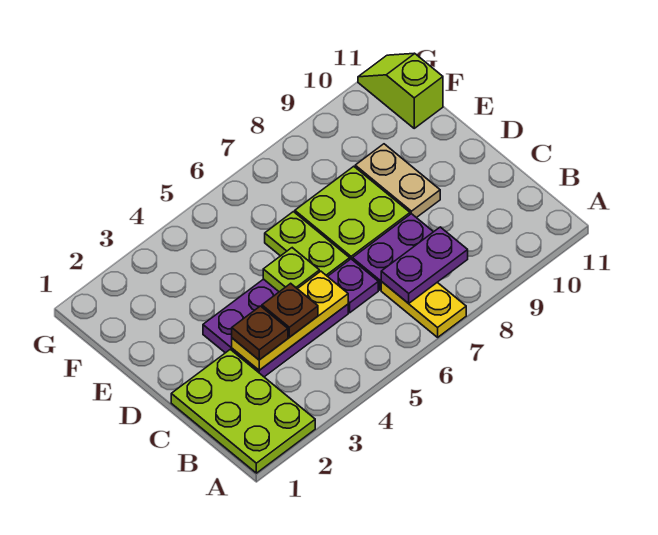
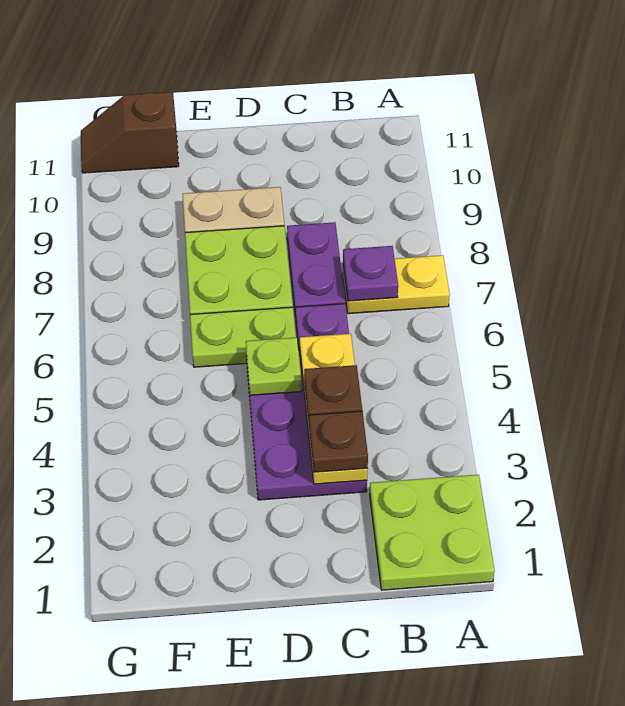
lime 2x3 plate [171,349,315,473] -> lime 2x2 plate [370,475,495,590]
purple 1x2 plate [381,227,468,303] -> purple 1x1 plate [343,246,398,301]
lime 1x2 slope [358,53,443,128] -> brown 1x2 slope [81,92,179,173]

